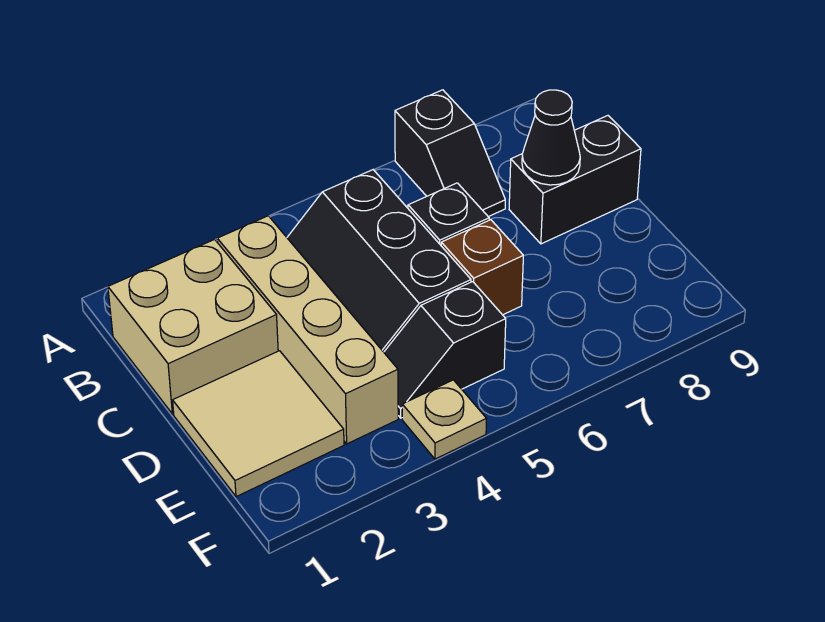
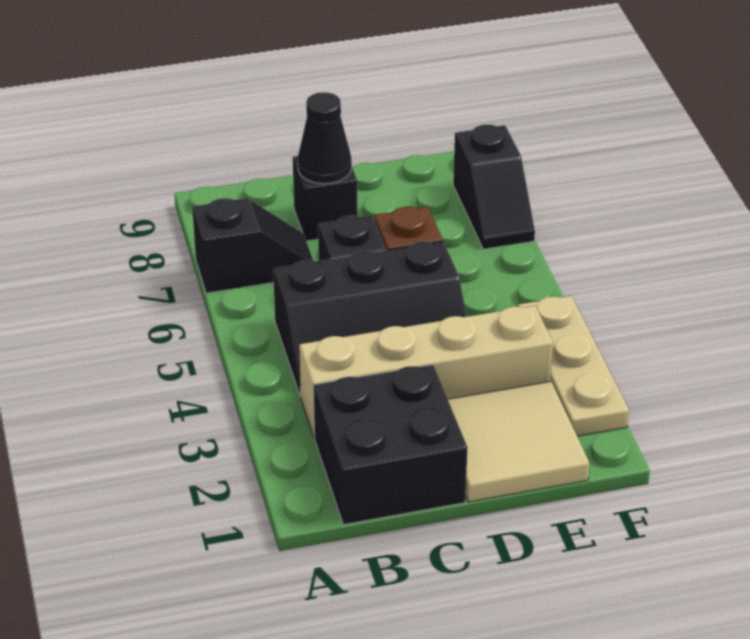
tan 2x2 brick [108,239,278,414] -> black 2x2 brick [313,365,467,525]
black 1x2 brick [509,116,641,244] -> black 1x1 brick [293,156,358,241]
black 1x2 slope [384,282,506,418] -> black 1x2 slope moved to [453,124,535,249]
tan 1x1 plate [402,380,487,459] -> tan 1x3 plate [518,296,629,436]

